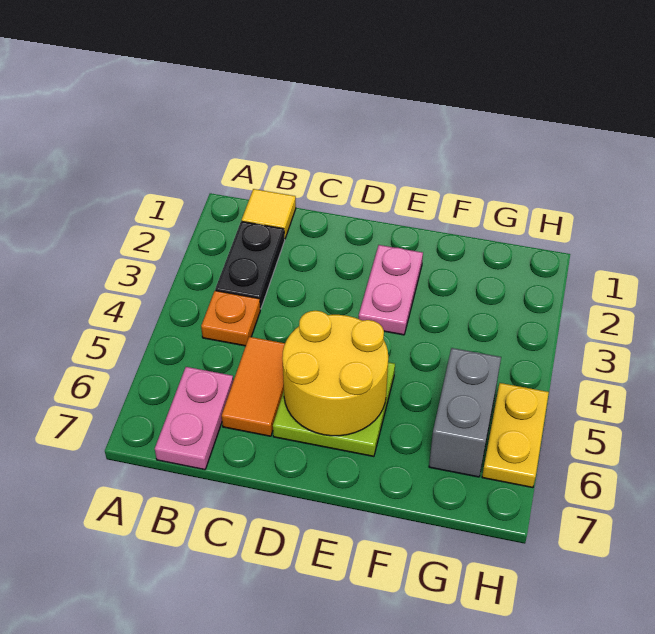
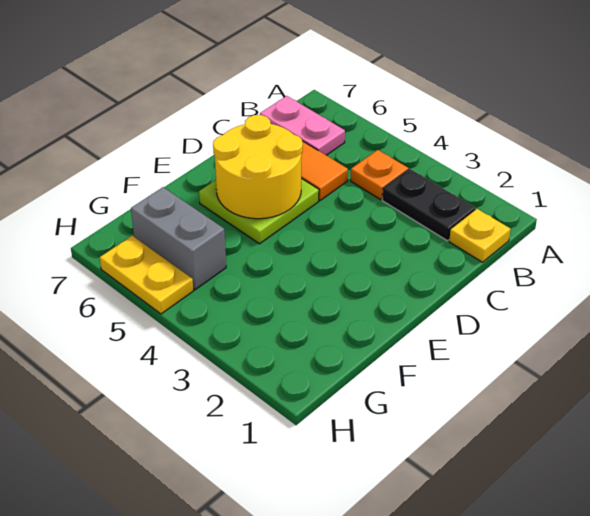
yellow 1x1 tile [242,189,296,239] -> yellow 1x1 plate [449,209,511,262]
pink 1x2 plate [359,245,423,335] -> none

